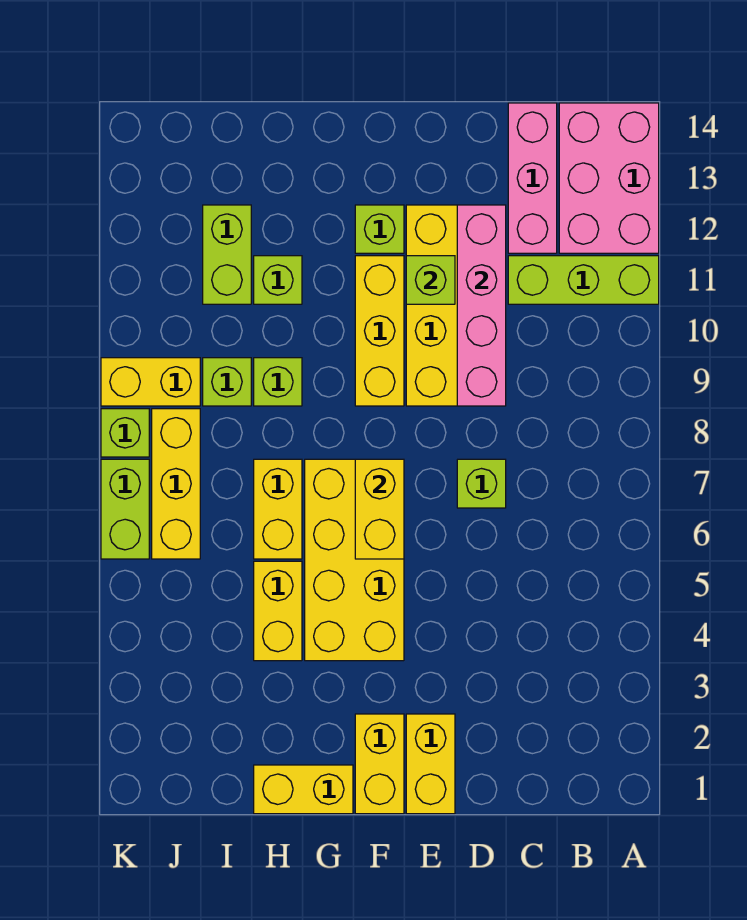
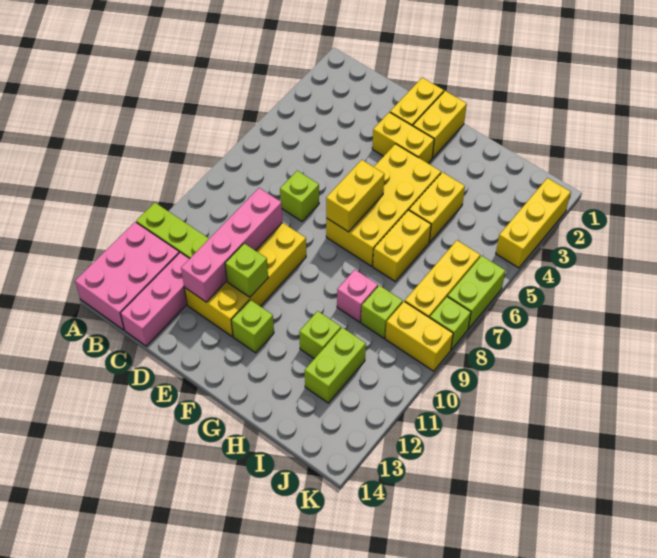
yellow 1x3 brick [355,256,404,406] -> yellow 1x3 brick moved to [496,178,571,268]
yellow 1x2 brick [254,765,353,814] -> yellow 1x2 brick moved to [372,112,434,163]
lime 1x1 brick [254,358,302,406] -> pink 1x1 brick [337,270,378,322]

